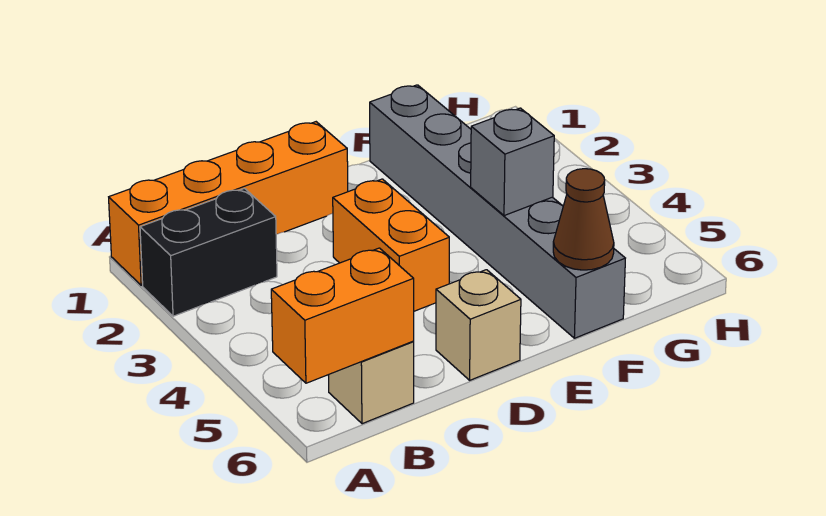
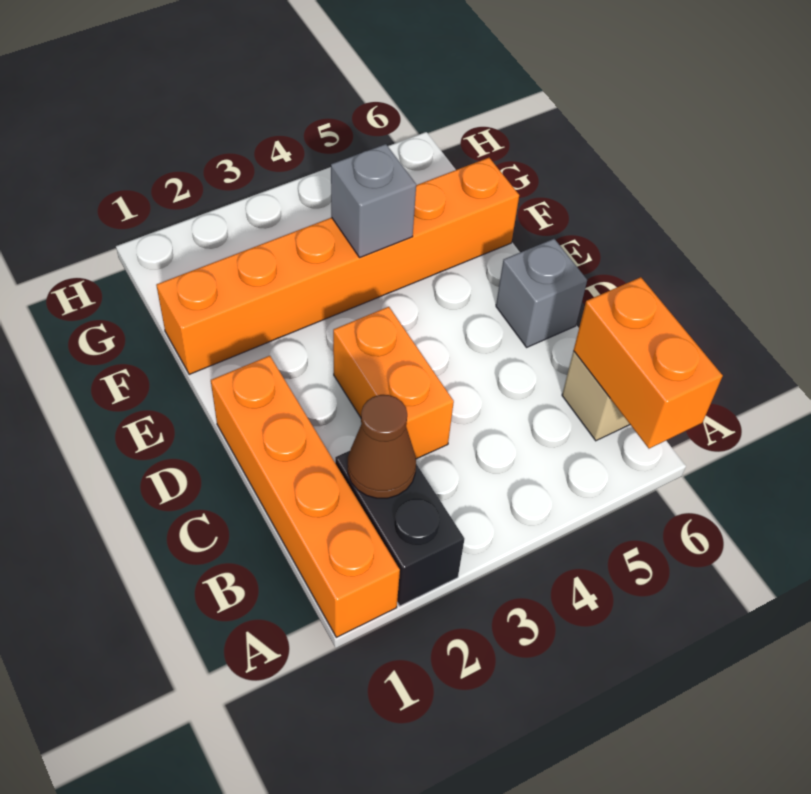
orange 1x2 brick [333,179,449,311] -> orange 1x2 brick turned to [333,307,454,459]
tan 1x1 brick [436,270,521,380] -> grey 1x1 brick [496,239,587,347]
grey 1x6 brick [370,85,625,338] -> orange 1x6 brick [156,158,519,374]
brown 1x1 cone [553,169,614,270] -> brown 1x1 cone moved to [348,395,416,498]

